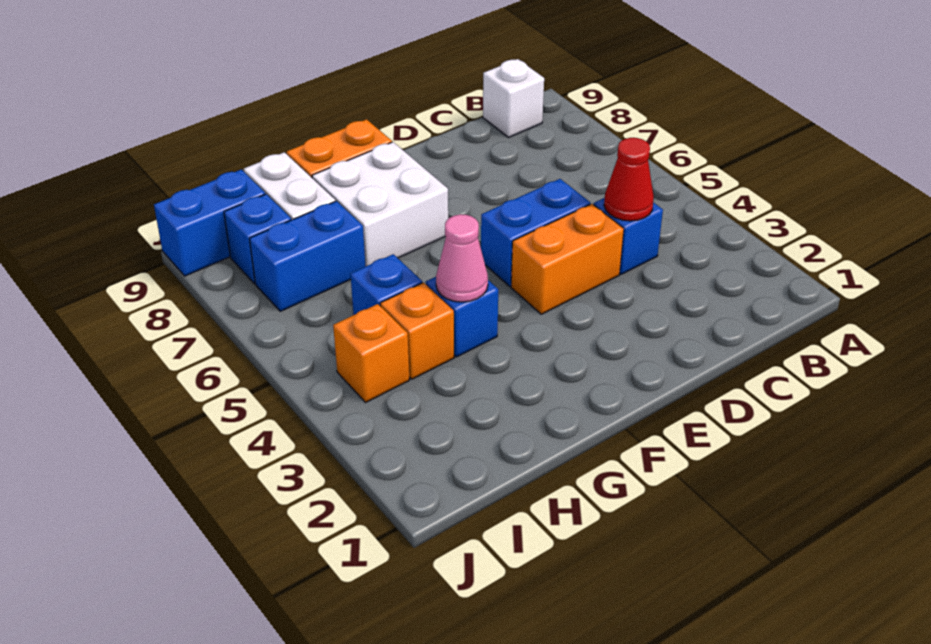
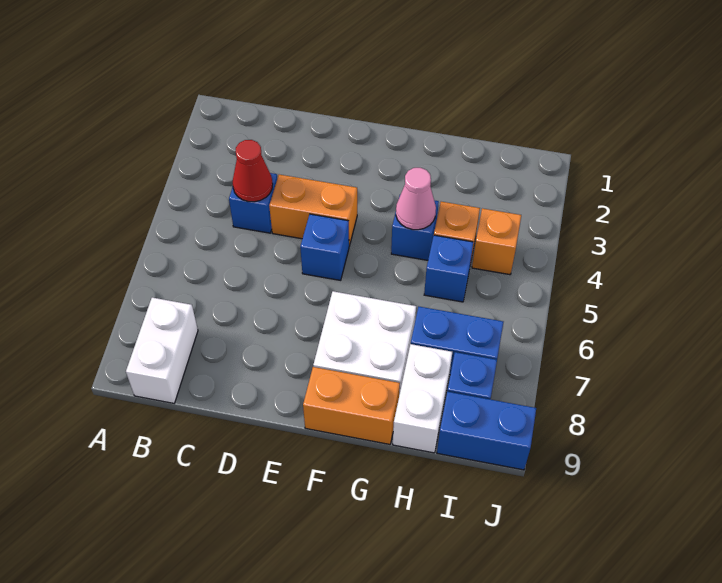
white 1x1 brick [483,59,544,138] -> white 1x2 brick [126,298,198,403]
blue 1x2 brick [481,179,590,286] -> blue 1x1 brick [300,214,349,280]

